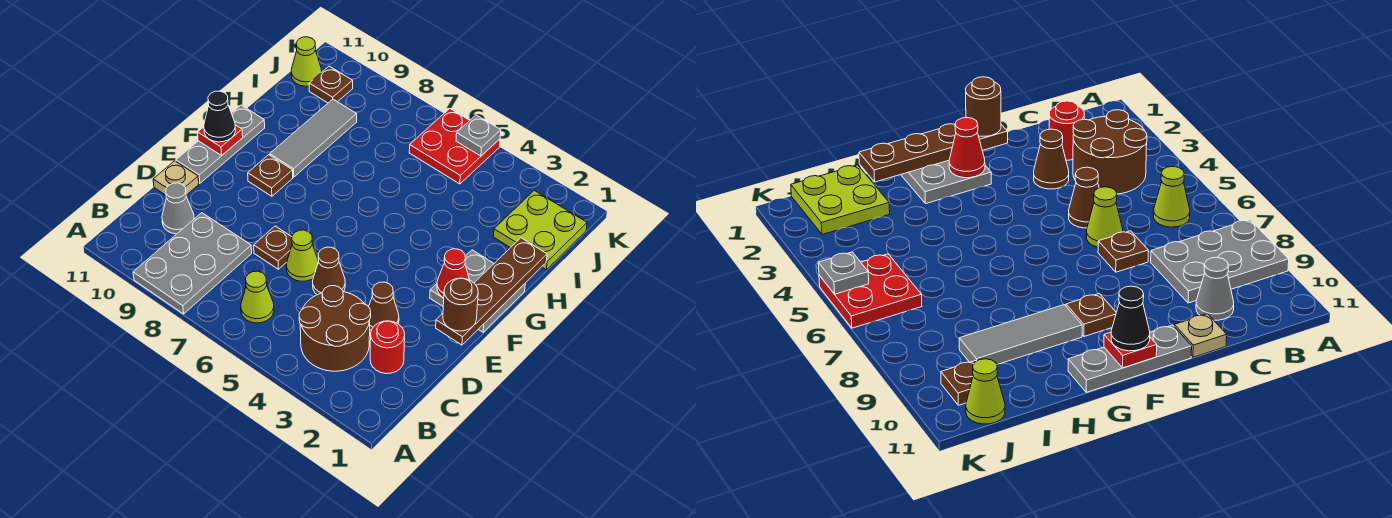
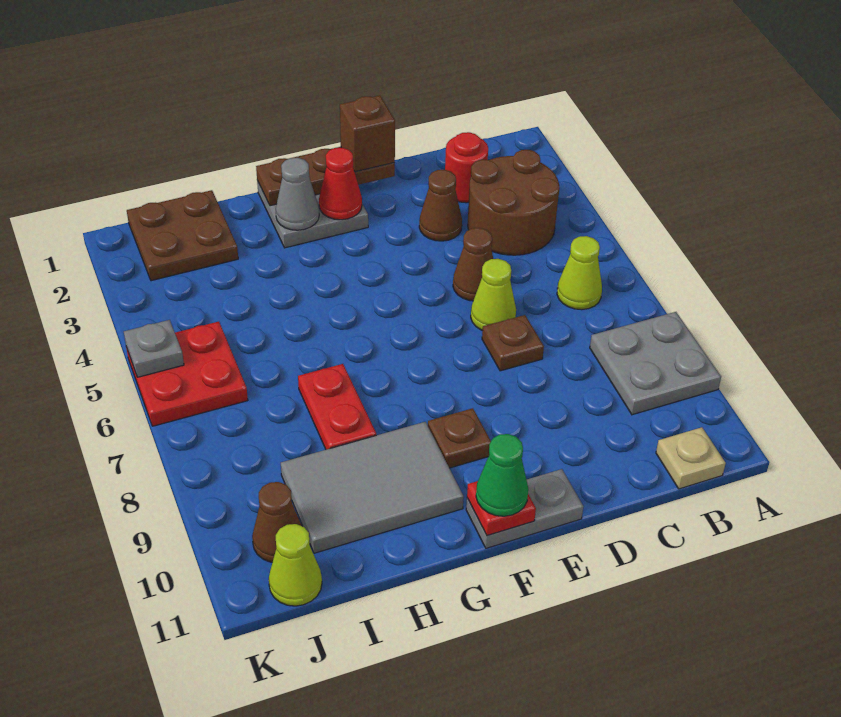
grey 2x3 plate [133,213,252,314] -> grey 2x2 plate [590,312,721,415]
grey 1x1 cone [162,183,194,234] -> grey 1x1 cone moved to [276,158,319,230]
tan 1x1 plate [153,161,199,195] -> tan 1x1 plate moved to [656,427,726,489]
brown 1x4 plate [436,238,547,345] -> brown 1x3 plate [256,147,395,206]
brown 1x1 round brick [443,278,478,331] -> brown 1x1 brick [340,95,395,172]
grey 1x3 plate [176,105,265,183] -> grey 1x2 plate [466,469,583,548]
black 1x1 cone [204,91,236,142] -> green 1x1 cone [476,434,528,516]
grey 1x3 tile [270,99,357,177] -> grey 2x3 tile [281,422,464,553]
none -> red 1x2 plate [298,364,376,450]
lime 2x2 plate [493,190,587,270] -> brown 2x2 plate [127,190,238,281]
brown 1x1 plate [309,66,353,103] -> brown 1x1 cone [252,482,302,562]

